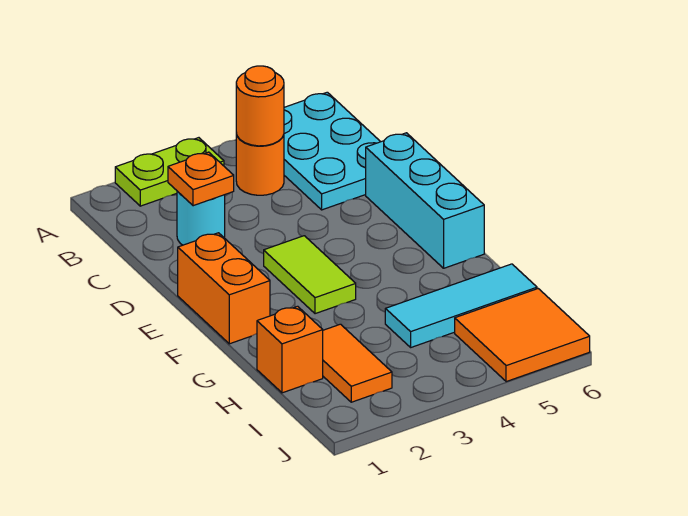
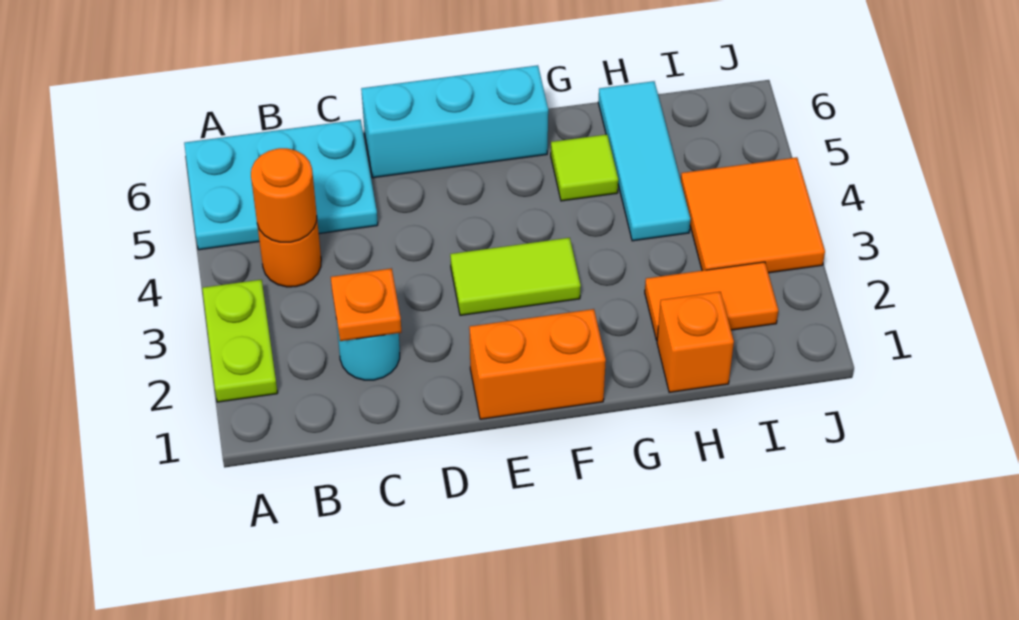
none -> lime 1x1 tile [551,135,618,201]
orange 2x2 tile [455,289,590,382] -> orange 2x2 tile moved to [681,157,825,273]

